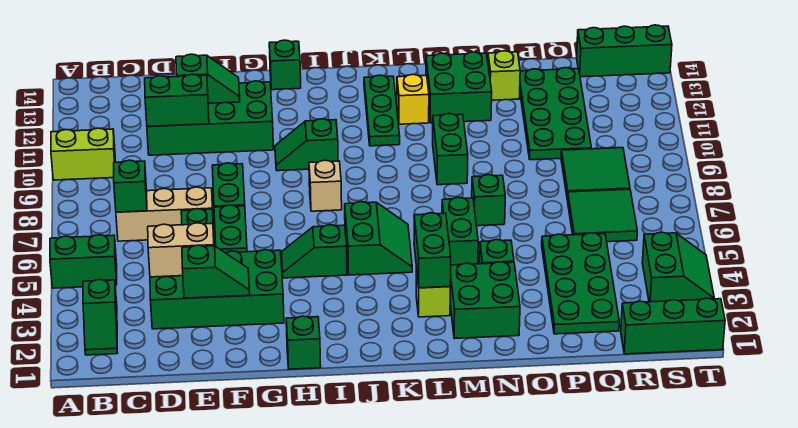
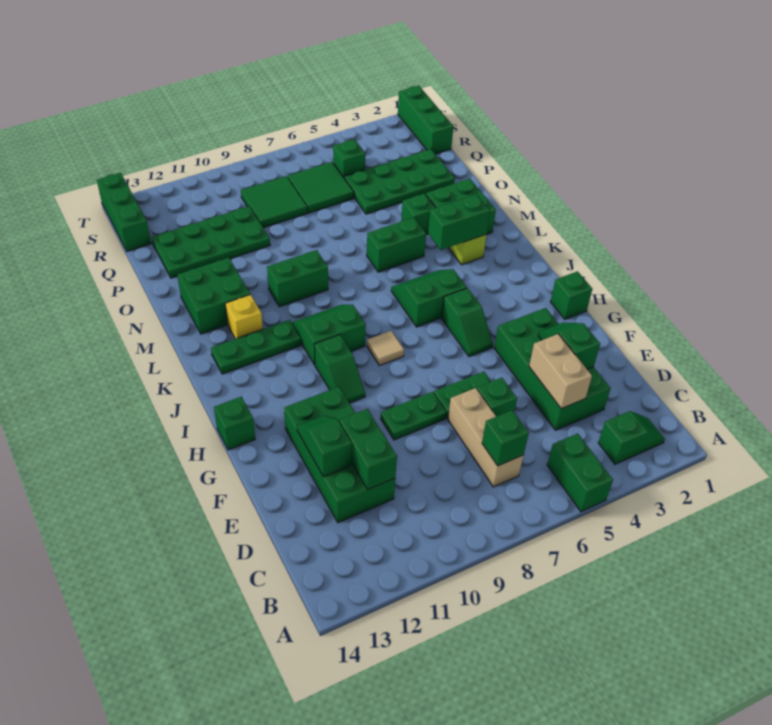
lime 1x2 brick [51,128,115,180] -> none
tan 1x1 brick [309,160,342,211] -> tan 1x1 tile [367,331,404,366]
green 1x1 brick [472,175,505,226] -> green 1x1 brick moved to [333,139,365,177]
lime 1x1 brick [488,51,520,100] -> none
green 2x2 slope [642,232,714,302] -> green 2x2 slope moved to [292,305,366,365]

